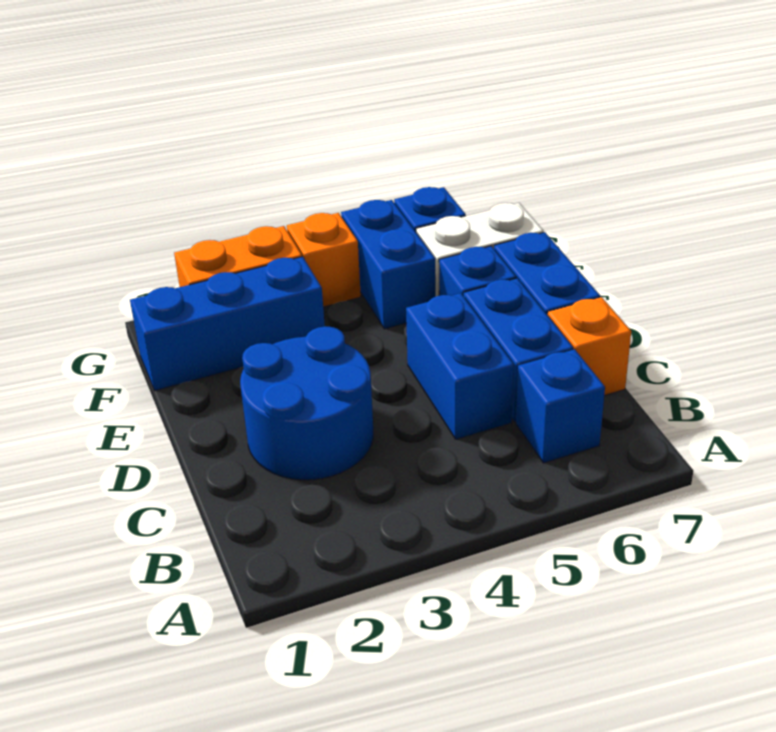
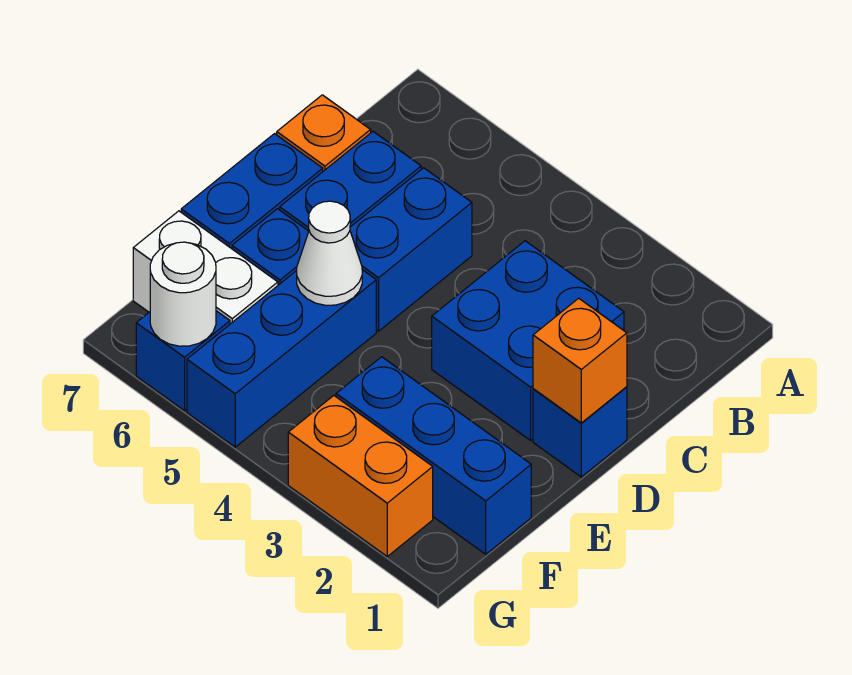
blue 1x1 brick [516,349,605,463] -> blue 1x1 brick moved to [533,387,627,477]
blue 2x2 round brick [240,326,373,480] -> blue 2x2 brick [432,241,624,440]
none -> white 1x1 cone [297,201,362,305]
blue 1x2 brick [341,200,436,329] -> blue 1x3 brick [187,270,376,447]
orange 1x1 brick [287,213,361,307] -> orange 1x1 brick moved to [533,298,627,423]
none -> white 1x1 round brick [150,242,216,346]

